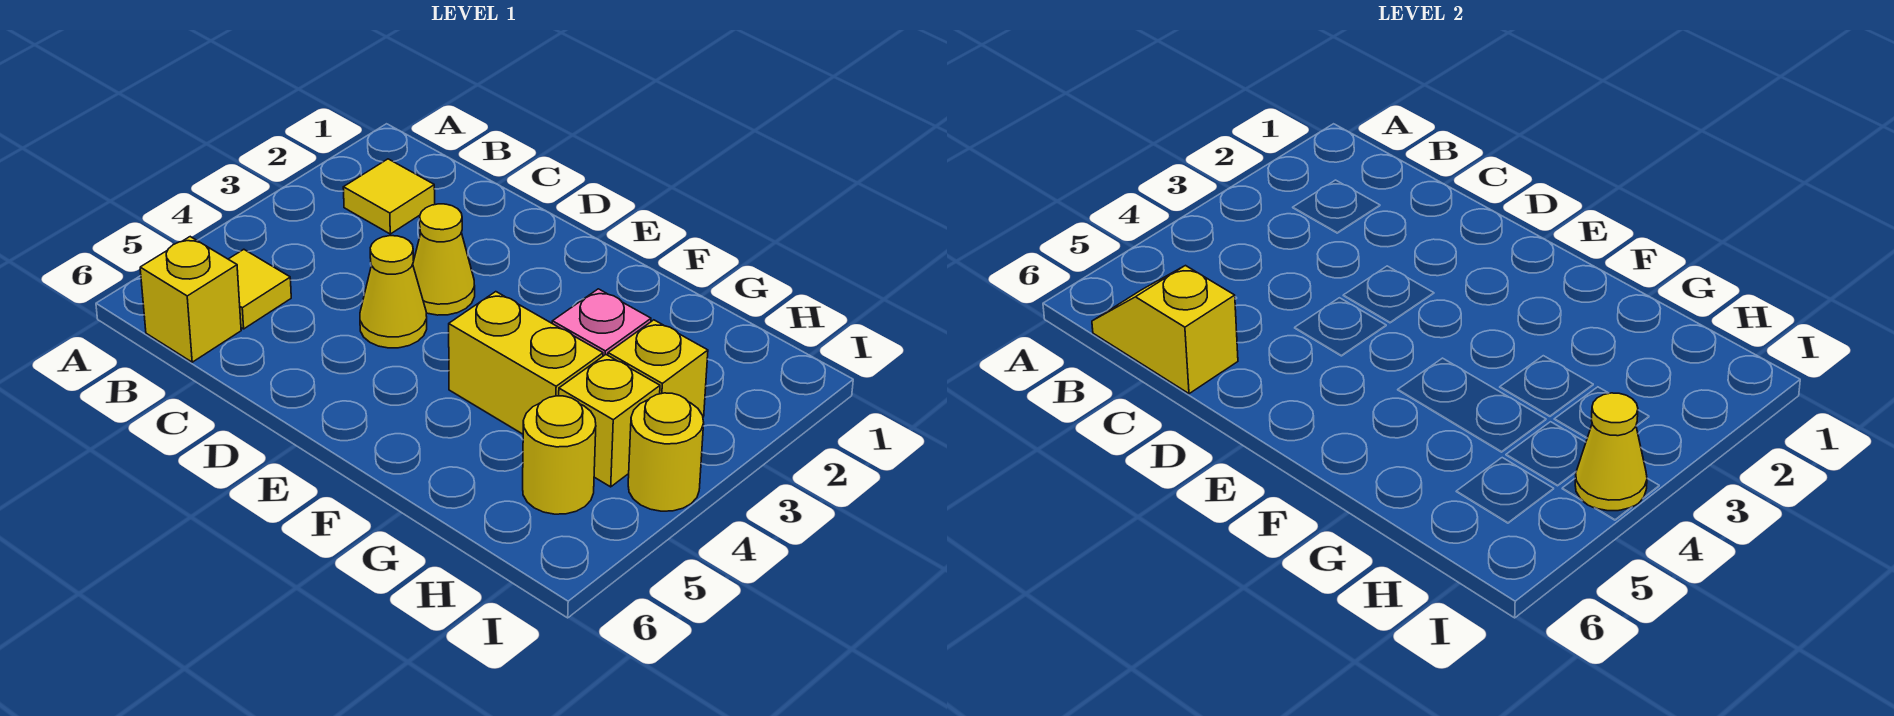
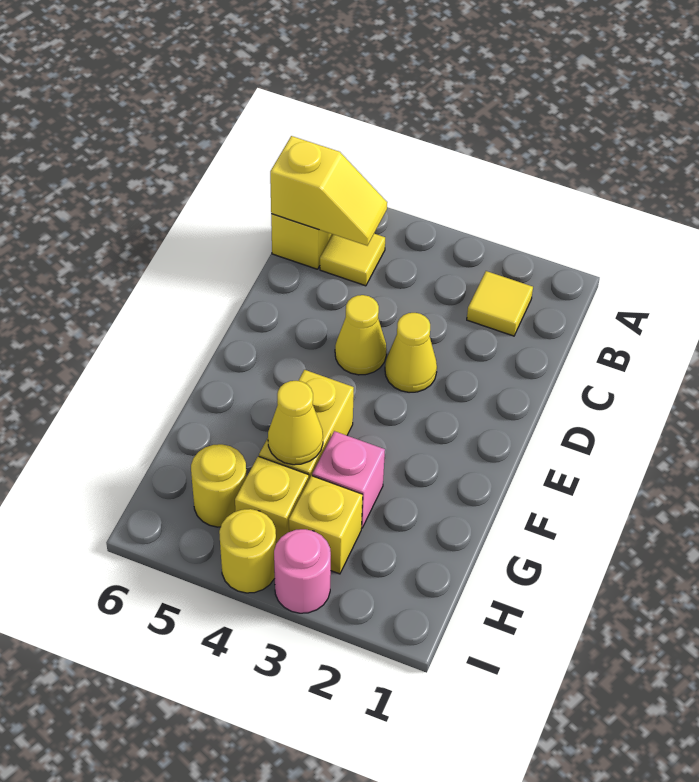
yellow 1x2 slope [1092,266,1238,394] -> yellow 1x2 slope turned to [270,136,387,246]
none -> pink 1x1 round brick [274,529,331,613]
yellow 1x1 cone [1575,393,1647,511] -> yellow 1x1 cone moved to [268,381,323,465]

